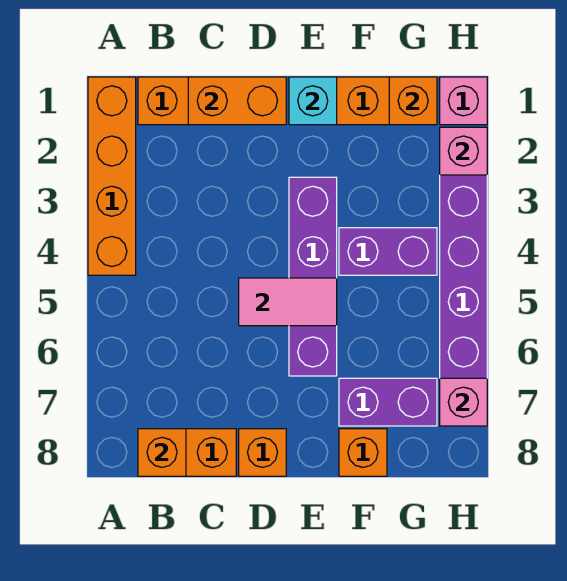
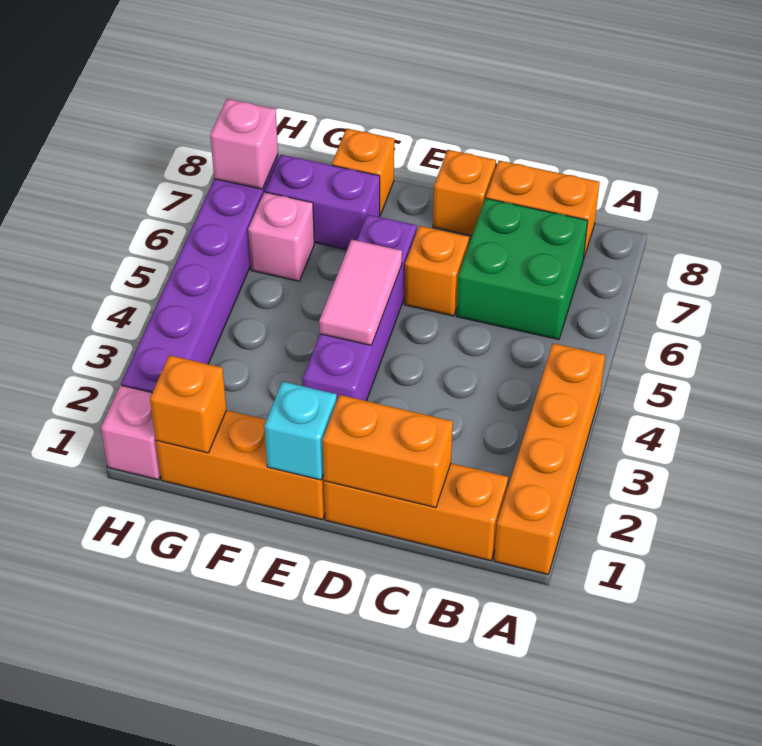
none -> green 2x2 brick [457,198,588,340]
orange 1x1 brick [138,429,186,476] -> orange 1x1 brick moved to [404,226,469,316]
pink 1x2 tile [239,278,337,326] -> pink 1x2 tile turned to [319,239,402,346]
purple 1x2 brick [339,228,437,275] -> none
pink 1x1 brick [440,127,487,175] -> pink 1x1 brick moved to [248,192,314,281]

